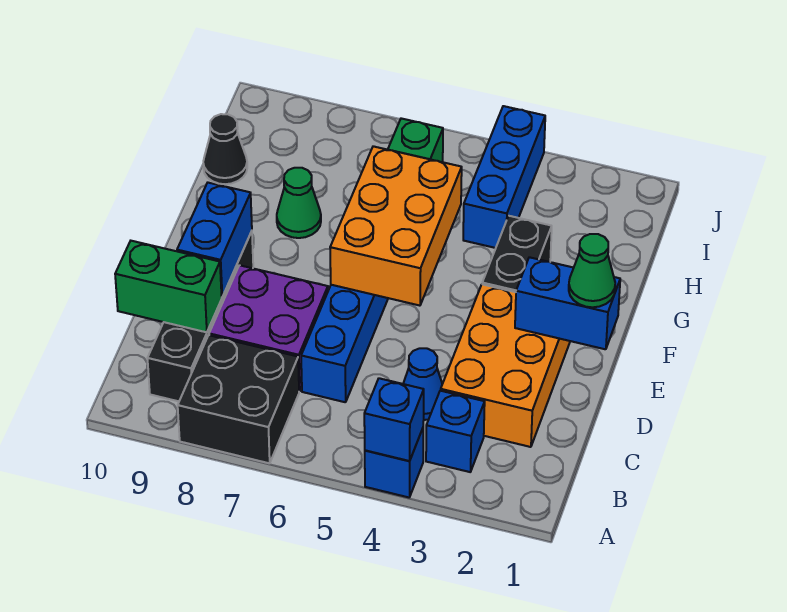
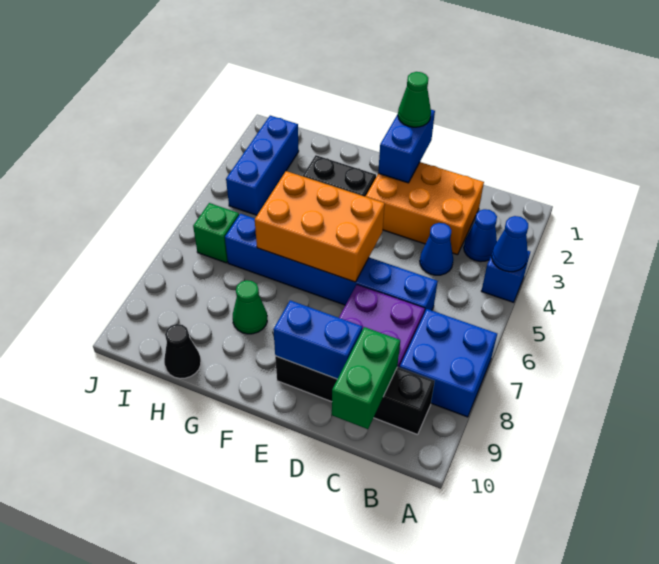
blue 1x1 brick [364,378,424,461] -> blue 1x1 cone [492,216,528,272]
black 2x2 brick [178,335,299,463] -> blue 2x2 brick [400,309,497,417]
blue 1x1 brick [426,391,485,472] -> blue 1x1 cone [464,209,497,262]
blue 1x3 brick [463,106,545,248] -> blue 1x3 brick turned to [226,116,299,215]

